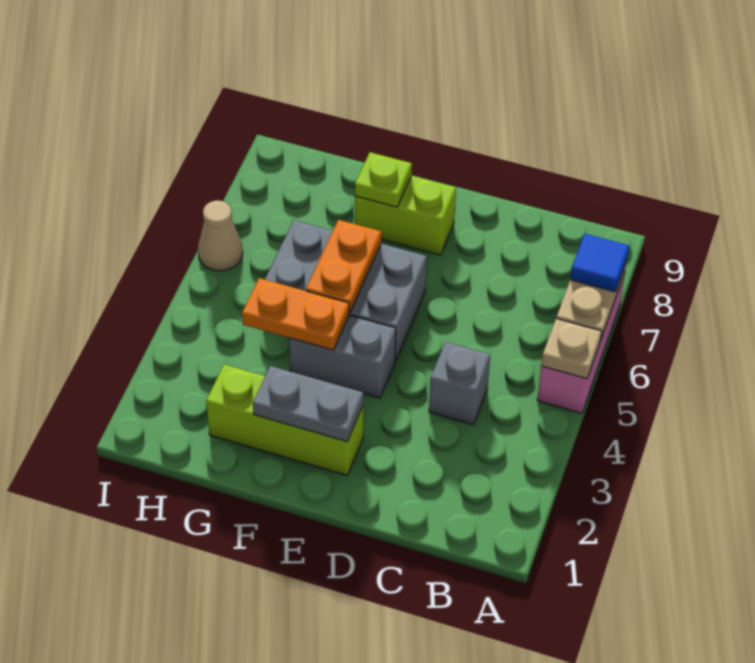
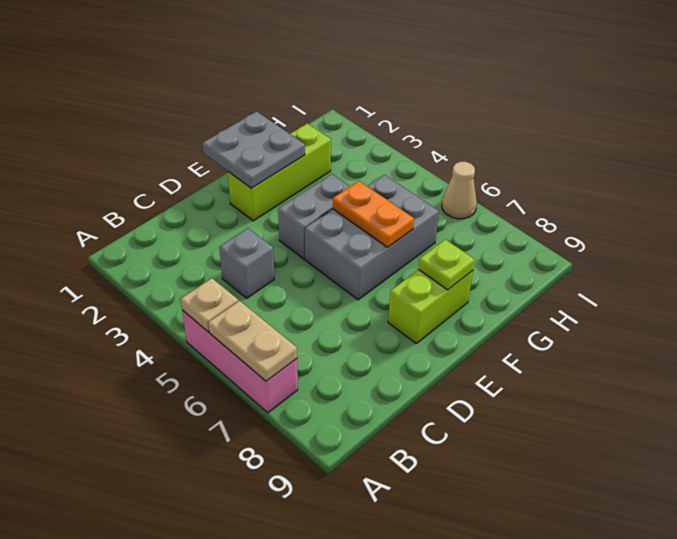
blue 1x1 tile [570,234,629,292] -> none
grey 1x2 plate [253,366,363,442] -> grey 2x2 plate [203,111,305,188]
orange 1x2 plate [242,278,349,350] -> none

